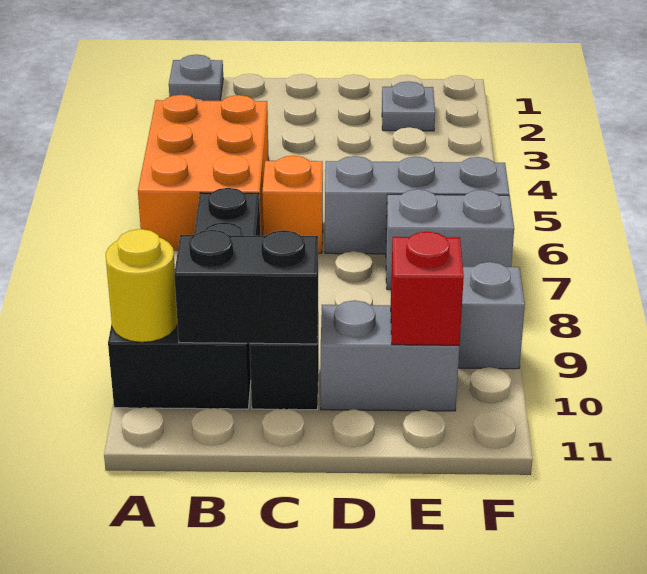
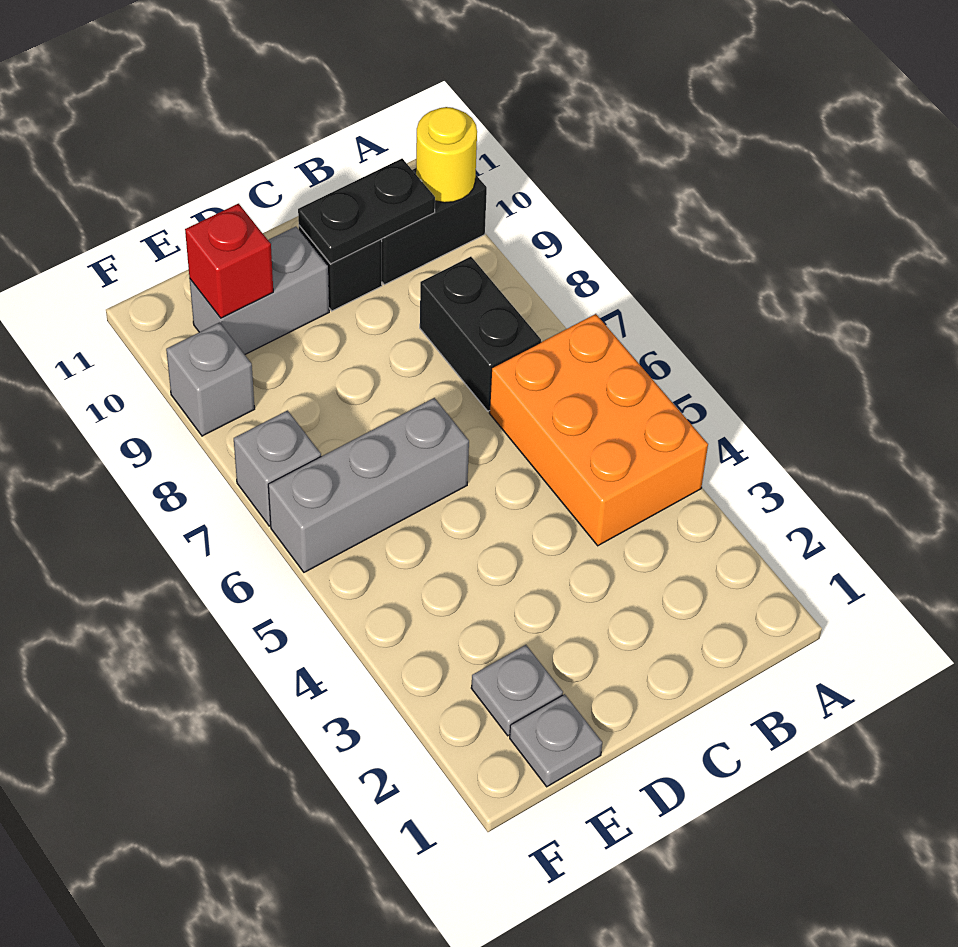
grey 1x1 plate [169,55,223,101] -> grey 1x1 plate moved to [510,694,602,787]
black 1x2 brick [174,230,318,344] -> black 1x2 plate [298,159,435,264]
orange 1x1 brick [262,156,323,253] -> none
grey 1x2 brick [386,189,514,290] -> grey 1x1 brick [234,411,321,526]

